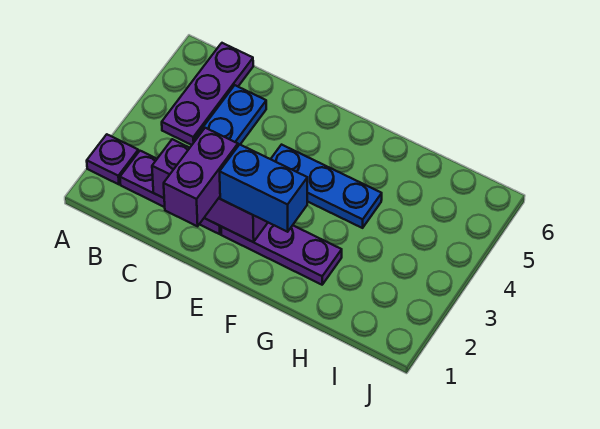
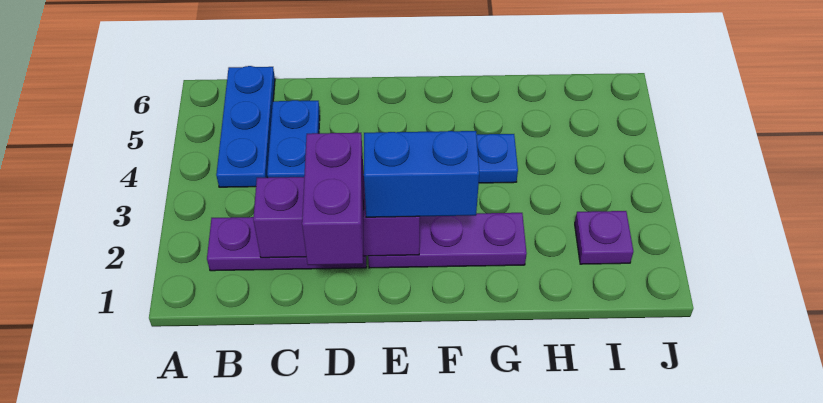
purple 1x1 plate [87,134,138,184] -> purple 1x1 plate moved to [575,211,633,264]
purple 1x3 plate [162,43,253,145] -> blue 1x3 plate [216,66,275,187]

